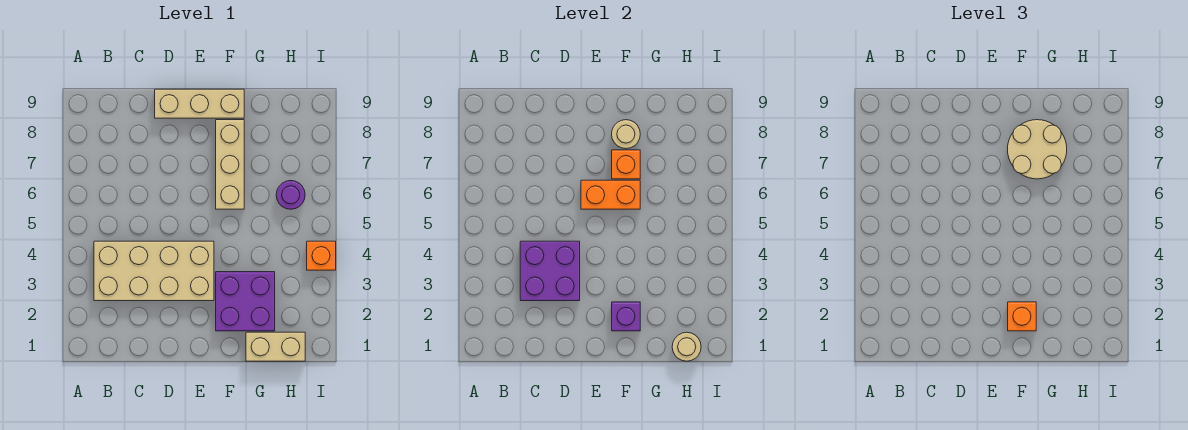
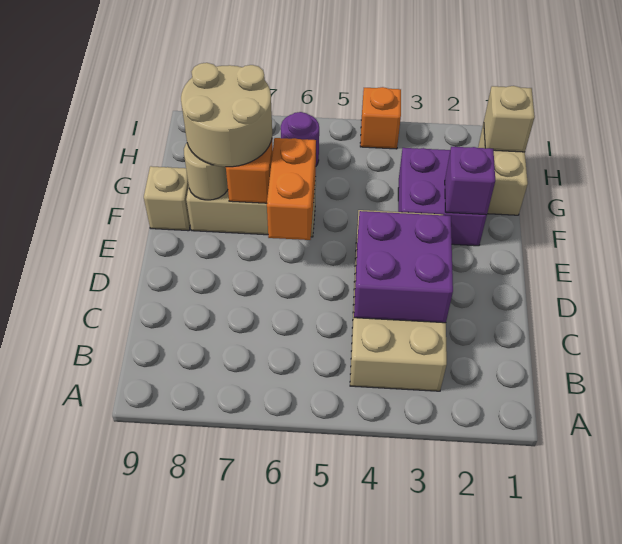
tan 1x3 brick [155,89,244,118] -> tan 1x1 brick [144,166,190,231]
orange 1x1 brick [1008,302,1036,331] -> none
tan 1x1 round brick [672,332,701,361] -> tan 1x1 brick [484,86,535,152]

